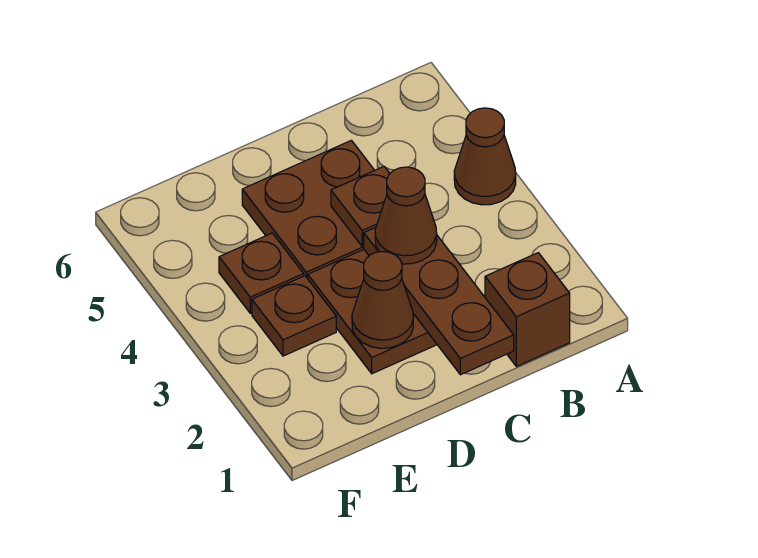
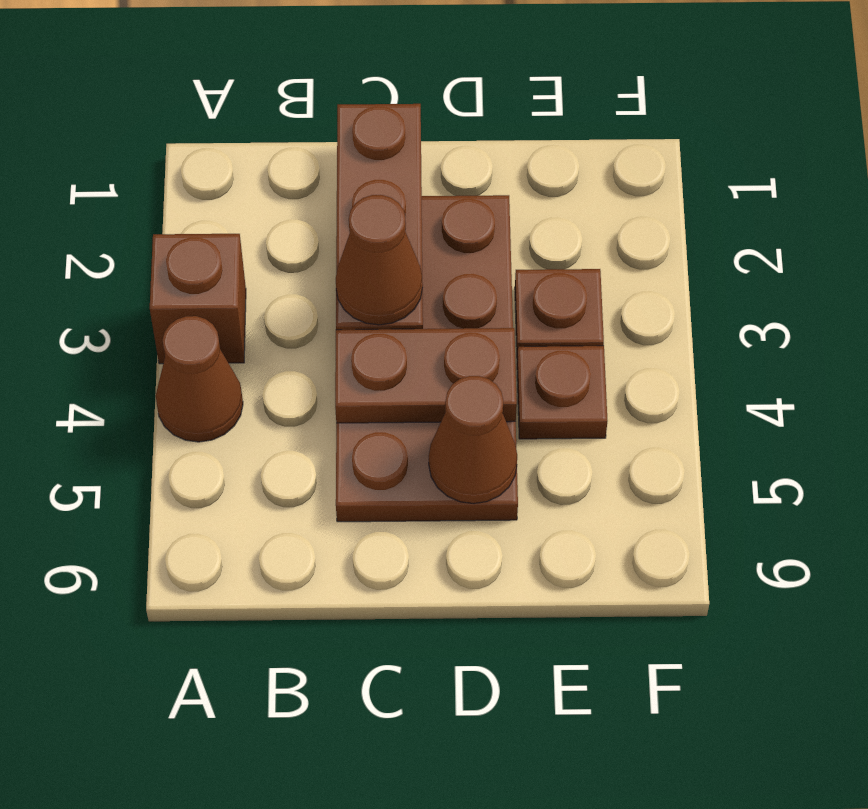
brown 1x1 brick [485,253,570,366] -> brown 1x1 brick moved to [150,234,246,364]
brown 1x1 plate [331,166,390,247] -> brown 1x2 plate [335,328,517,423]
brown 1x1 cone [352,252,413,348] -> brown 1x1 cone moved to [429,376,517,504]

